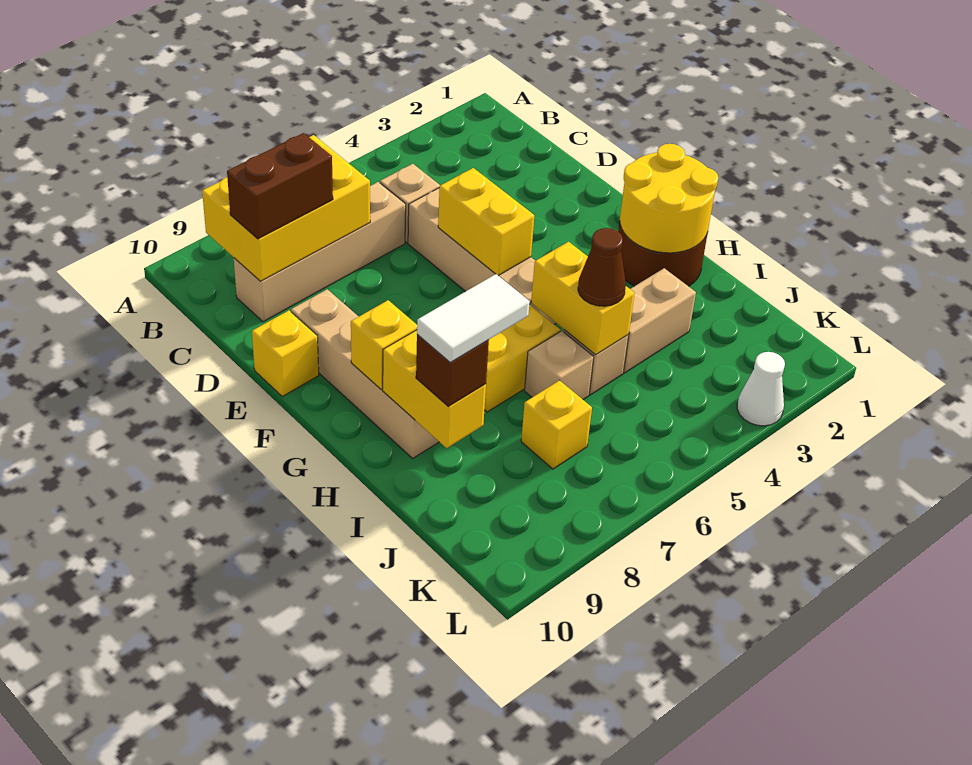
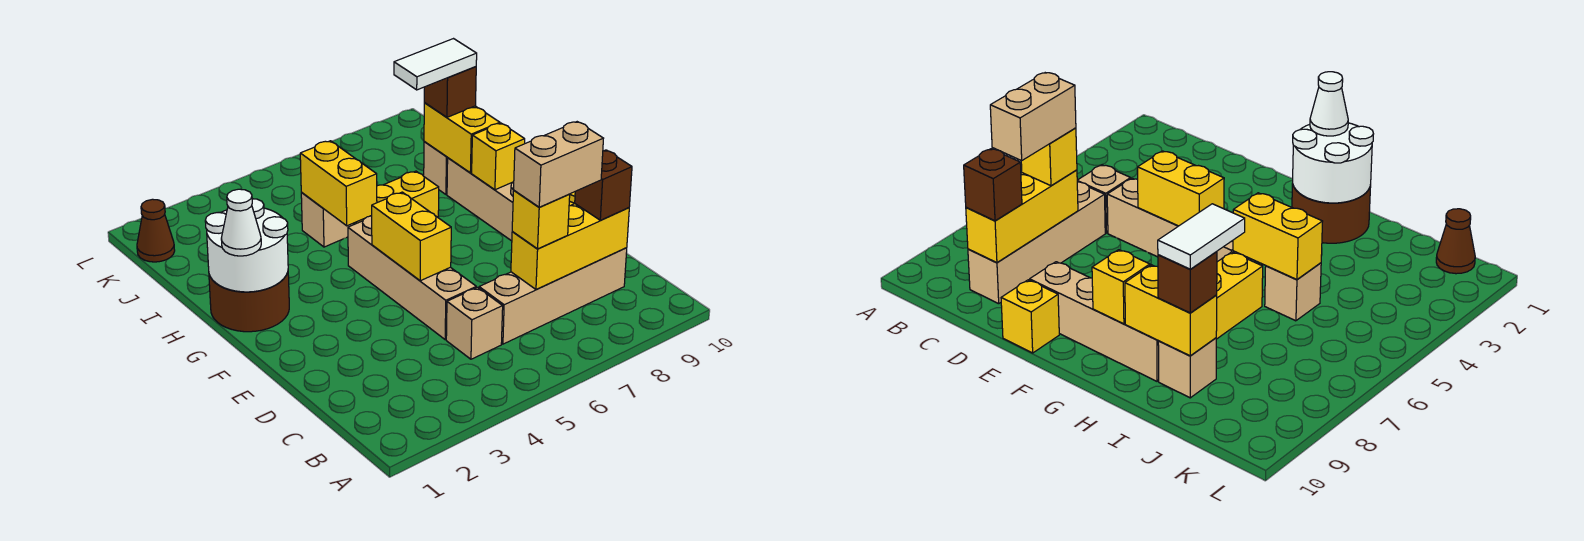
yellow 2x3 brick [202,135,370,281] -> yellow 1x3 brick [511,204,629,290]
brown 1x2 brick [227,133,333,239] -> brown 1x1 brick [575,150,632,220]
yellow 2x2 round brick [620,144,718,253] -> white 2x2 round brick [205,199,288,292]
tan 1x2 brick [624,268,696,373] -> tan 1x2 brick moved to [514,122,603,207]
brown 1x1 cone [578,228,626,306] -> brown 1x1 cone moved to [137,199,175,262]
tan 1x1 brick [525,331,594,399] -> tan 1x1 brick moved to [424,141,448,194]
yellow 1x1 brick [521,380,592,469] -> yellow 1x1 brick moved to [512,191,570,249]
white 1x1 cone [737,352,785,426] -> white 1x1 cone moved to [221,189,261,256]

